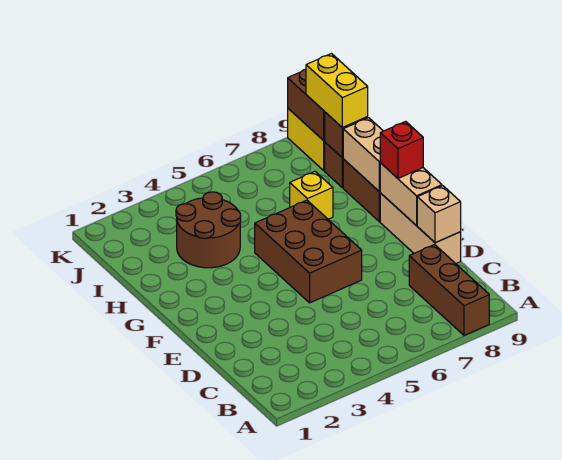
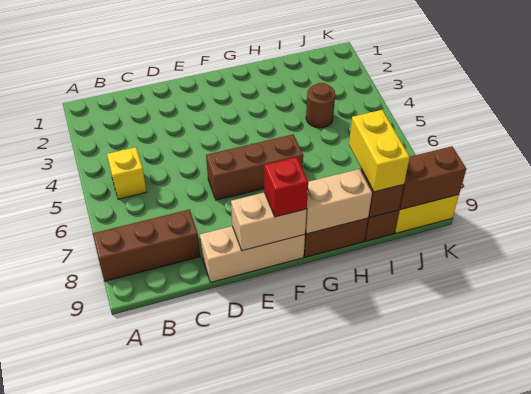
tan 1x1 brick [417,186,461,243] -> none
brown 2x3 brick [255,200,362,303] -> brown 1x3 brick [206,134,303,200]
brown 2x2 round brick [176,192,241,268] -> brown 1x1 round brick [306,83,335,128]
yellow 1x1 brick [290,172,333,219] -> yellow 1x1 brick moved to [107,147,147,199]
yellow 1x2 brick [306,54,368,128] -> yellow 1x2 brick turned to [349,110,410,192]

